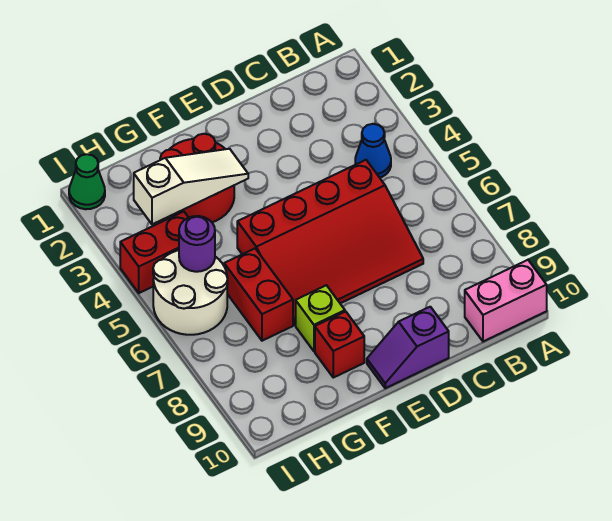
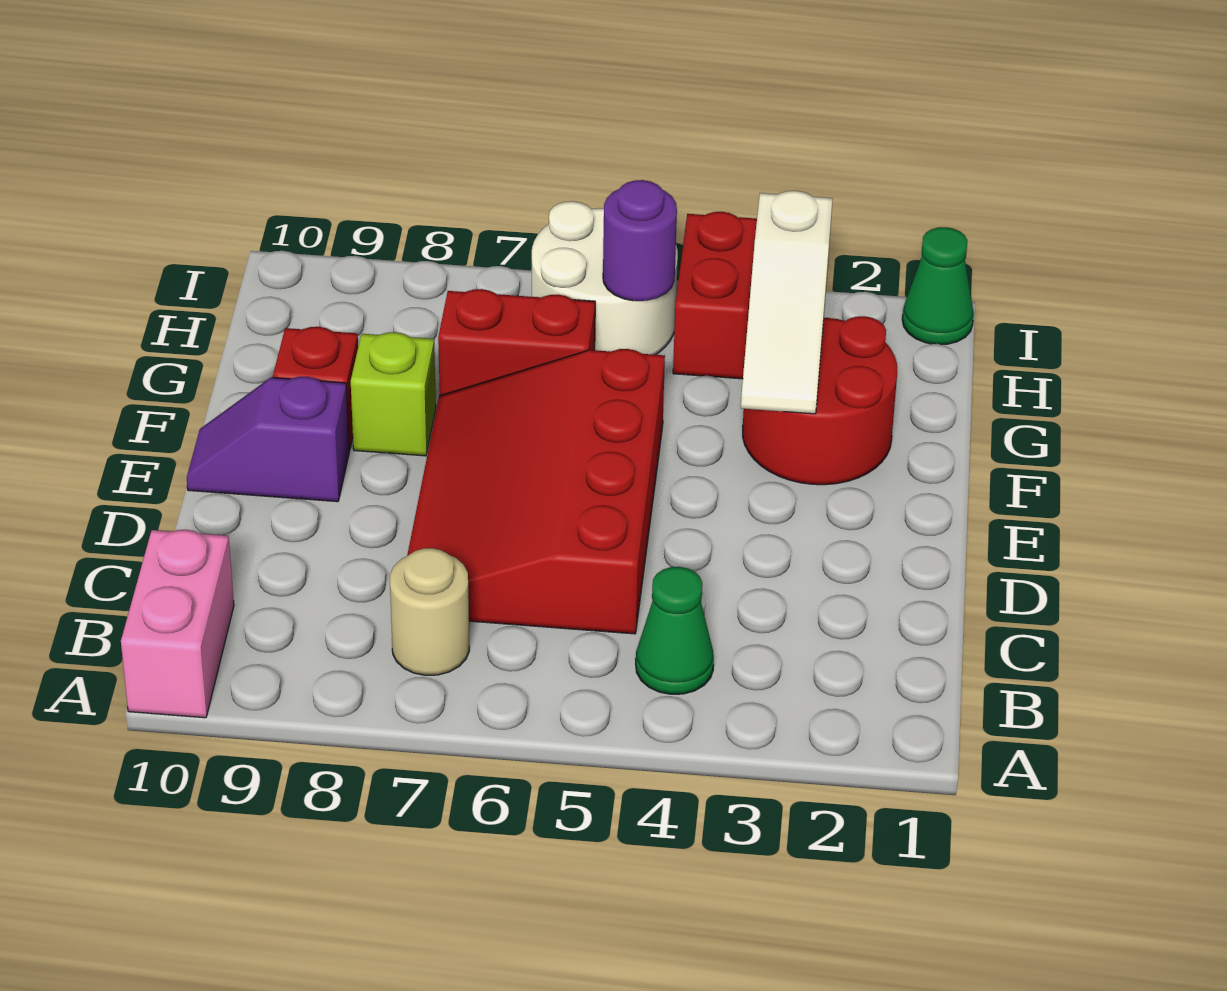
blue 1x1 cone [355,124,391,178] -> green 1x1 cone [636,567,714,694]
none -> tan 1x1 round brick [390,548,469,675]
purple 1x2 slope [367,307,449,388] -> purple 1x2 slope turned to [187,377,349,502]

